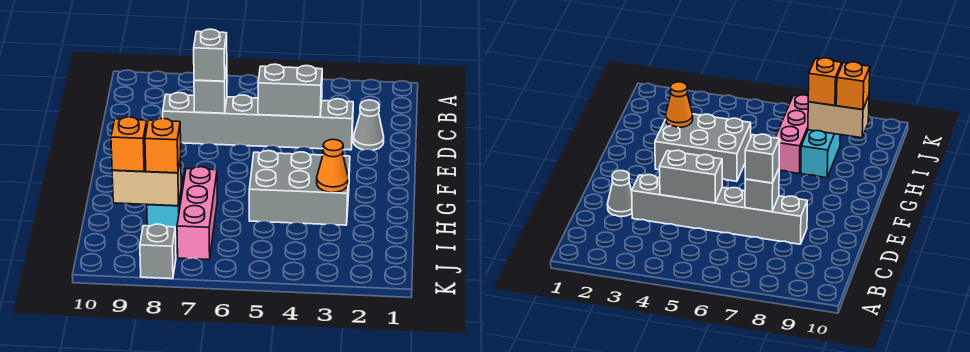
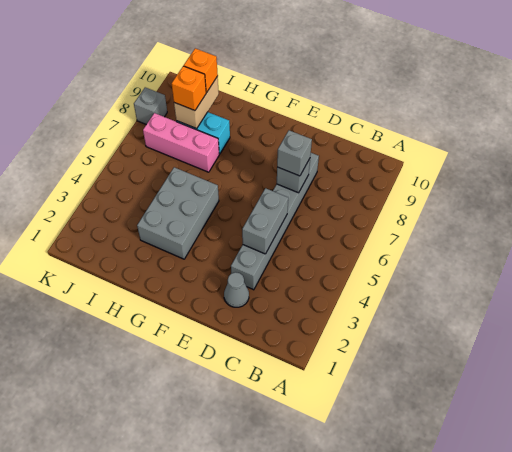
orange 1x1 cone [317,139,348,192] -> none

